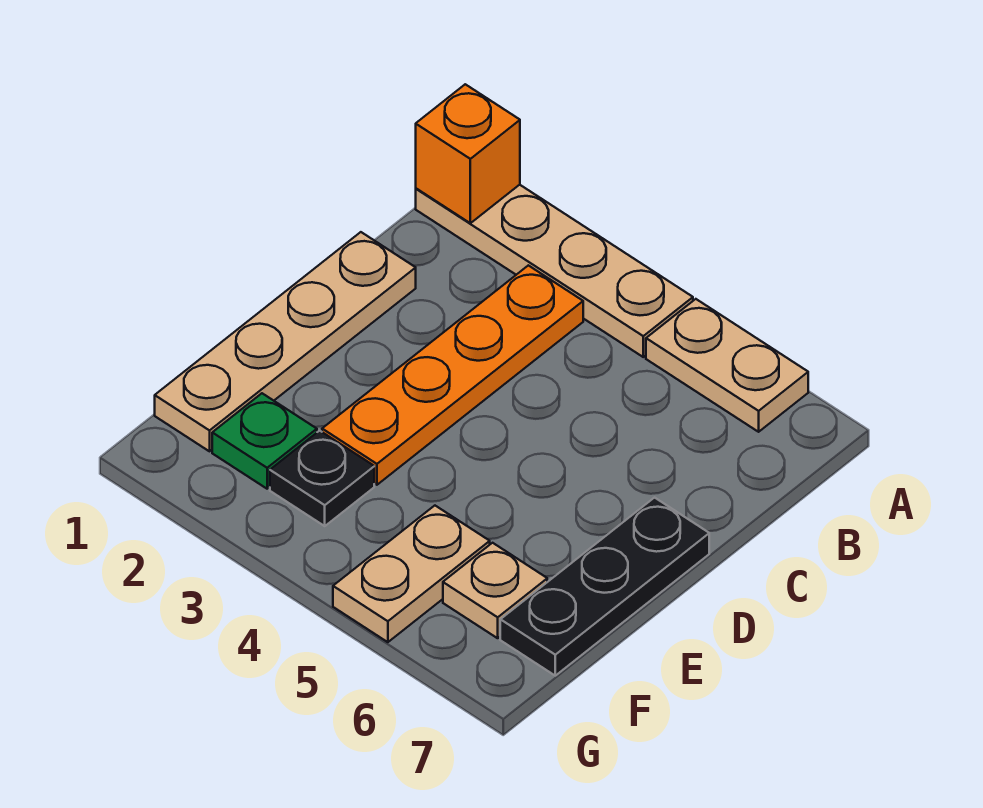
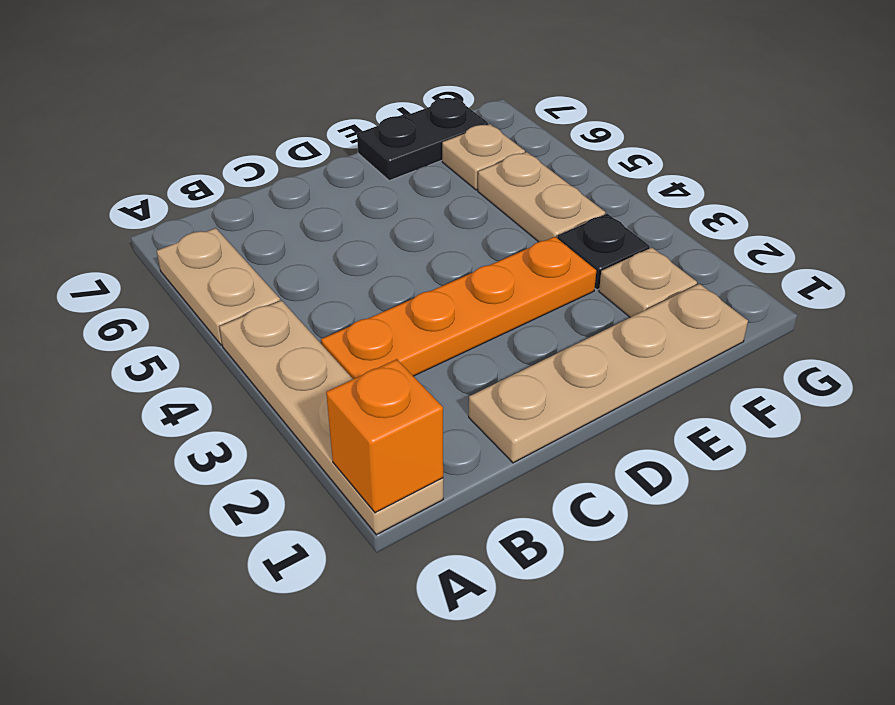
black 1x3 plate [500,498,709,676] -> black 1x2 plate [357,98,488,181]
green 1x1 plate [212,393,317,489] -> tan 1x1 plate [599,248,697,317]
tan 1x2 plate [333,506,490,642] -> tan 1x2 plate turned to [478,152,605,242]

